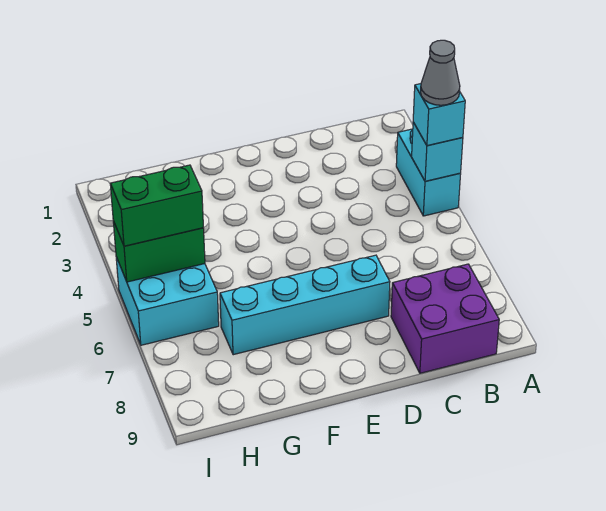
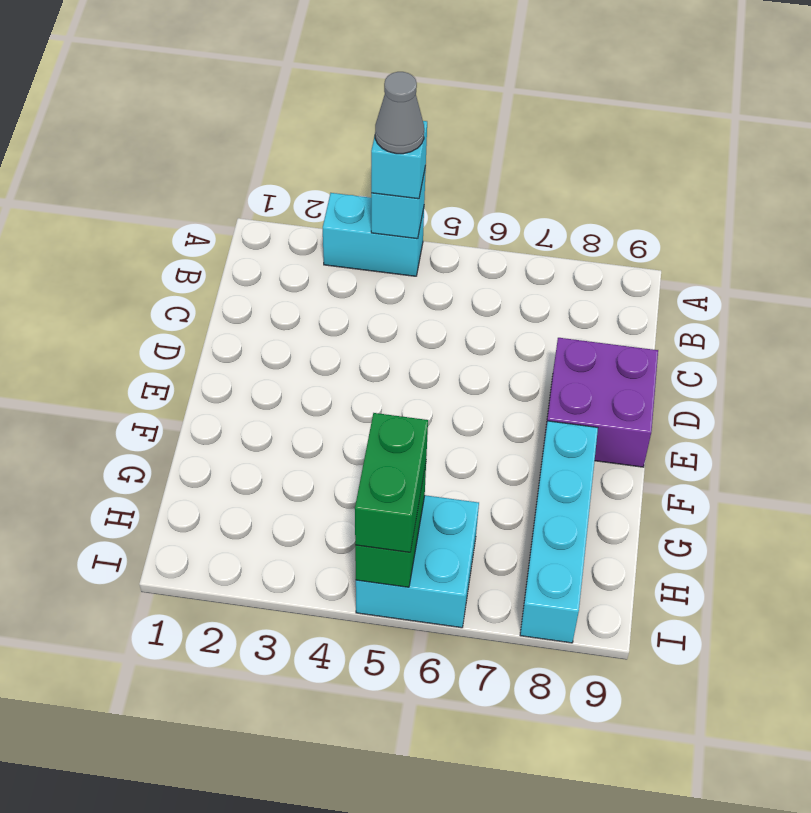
purple 2x2 brick [391,264,499,373] -> purple 2x2 brick moved to [544,338,658,467]
cyan 1x4 brick [220,255,390,355] -> cyan 1x4 brick moved to [520,421,598,643]

